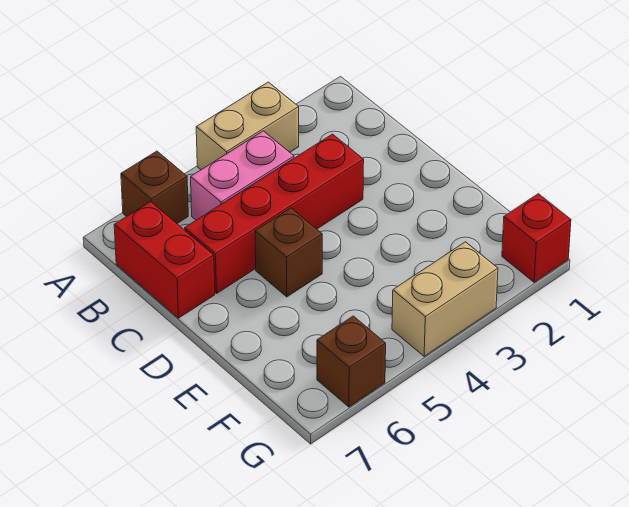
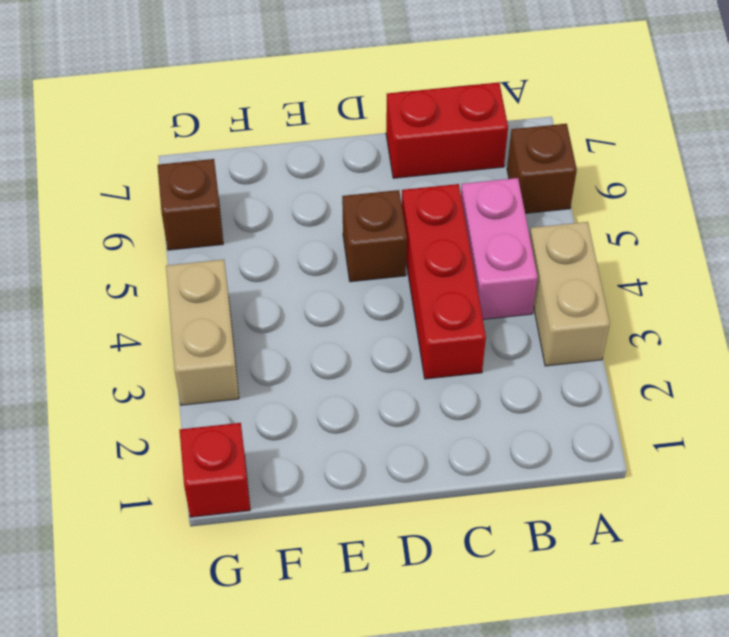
red 1x4 brick [185,134,364,293] -> red 1x3 brick [402,184,486,379]

